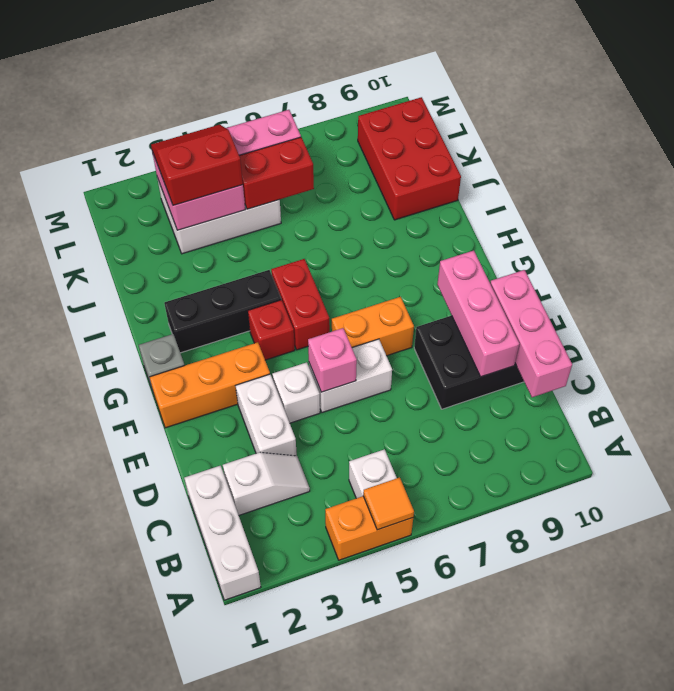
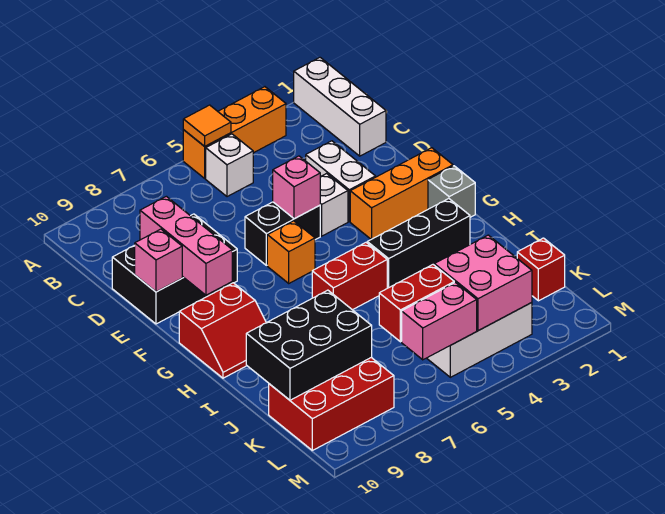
orange 1x2 brick [325,496,413,560] -> orange 1x3 brick [183,87,286,178]
white 1x2 slope [223,453,310,515] -> none
pink 1x3 brick [490,270,572,397] -> pink 1x1 brick [135,229,182,292]
white 1x2 brick [309,339,392,413] -> black 1x2 brick [245,202,320,265]
orange 1x2 brick [332,297,414,356] -> orange 1x1 brick [267,221,315,283]
red 1x1 brick [248,300,295,360] -> red 1x1 brick moved to [517,238,565,301]
red 1x2 brick [271,259,330,350] -> red 1x2 brick turned to [312,243,387,310]
none -> black 2x3 brick [246,290,372,400]
red 2x3 brick [358,97,461,220] -> red 2x3 brick turned to [269,357,394,450]
red 2x2 slope [151,125,243,205] -> red 2x2 slope moved to [179,283,266,378]

